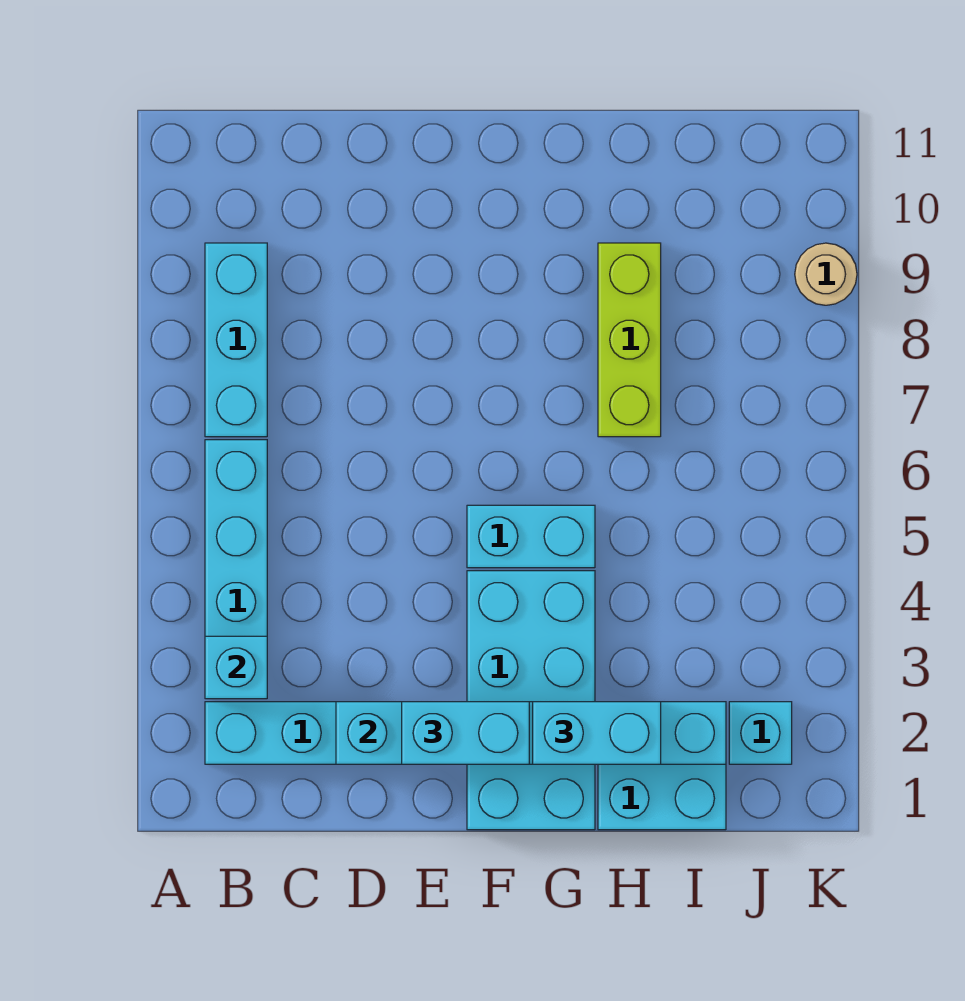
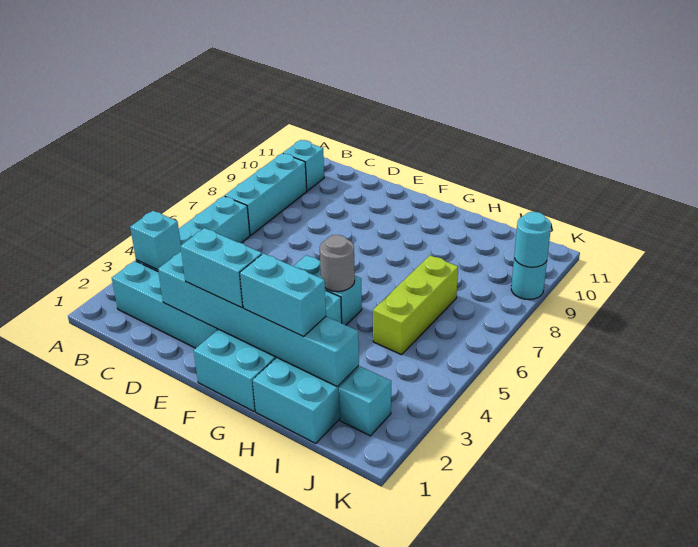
none -> cyan 1x1 brick [283,140,324,191]
none -> grey 1x1 round brick [320,235,355,292]
lime 1x3 brick [598,243,661,437] -> lime 1x3 brick moved to [373,255,458,355]
tan 1x1 round brick [795,243,857,305] -> cyan 1x1 round brick [511,258,547,300]
none -> cyan 1x1 round brick [514,212,551,267]

